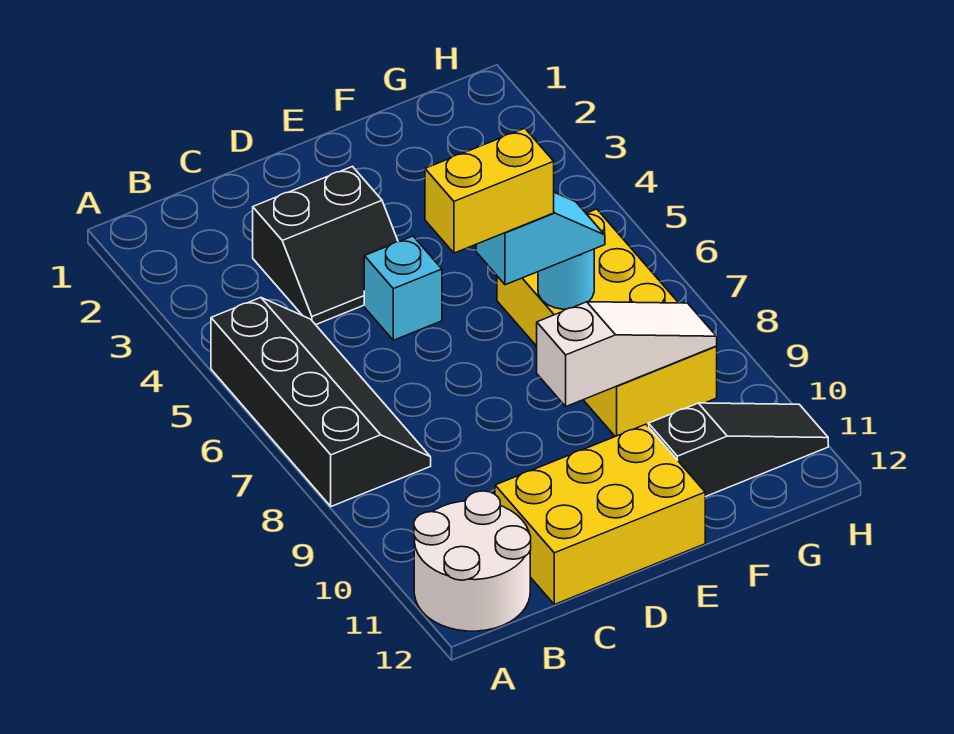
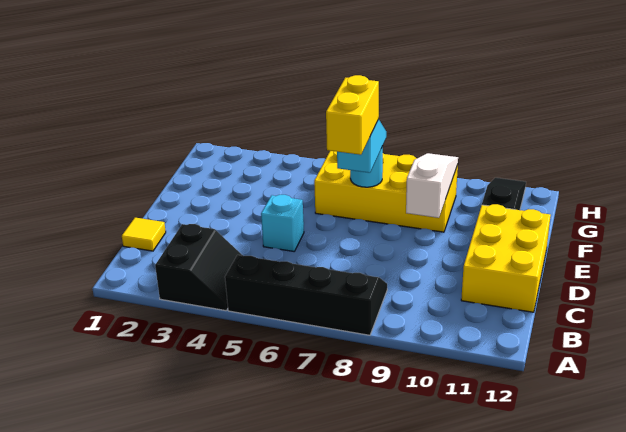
white 2x2 round brick [414,491,531,631] -> none
none -> yellow 1x1 tile [122,218,166,251]
black 2x2 slope [253,167,398,325] -> black 2x2 slope moved to [155,224,243,311]

